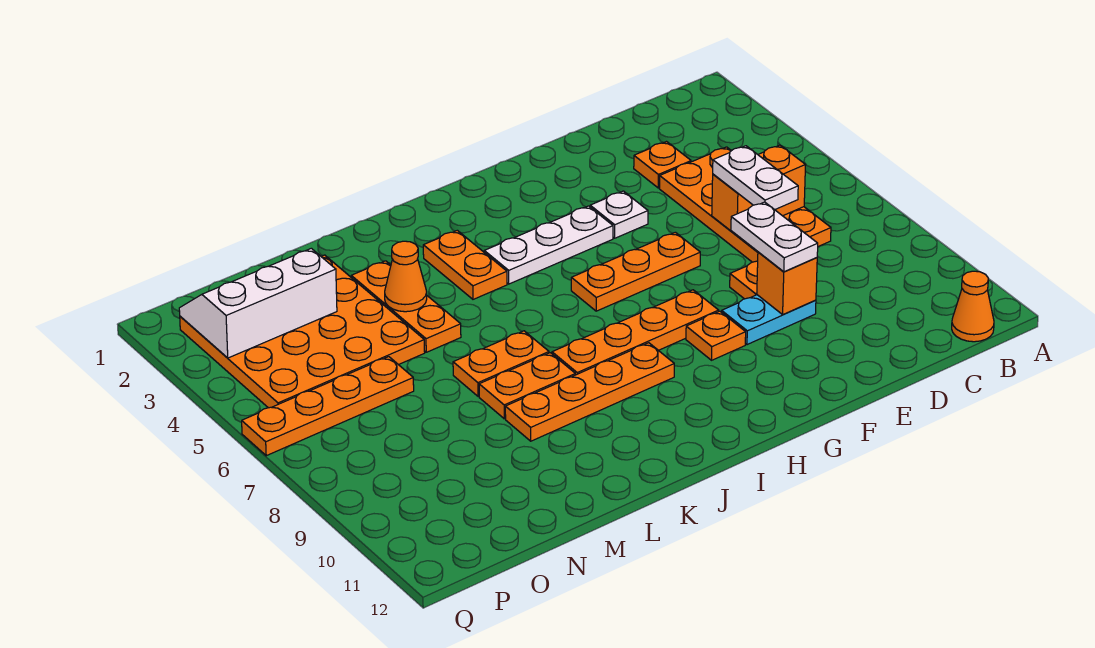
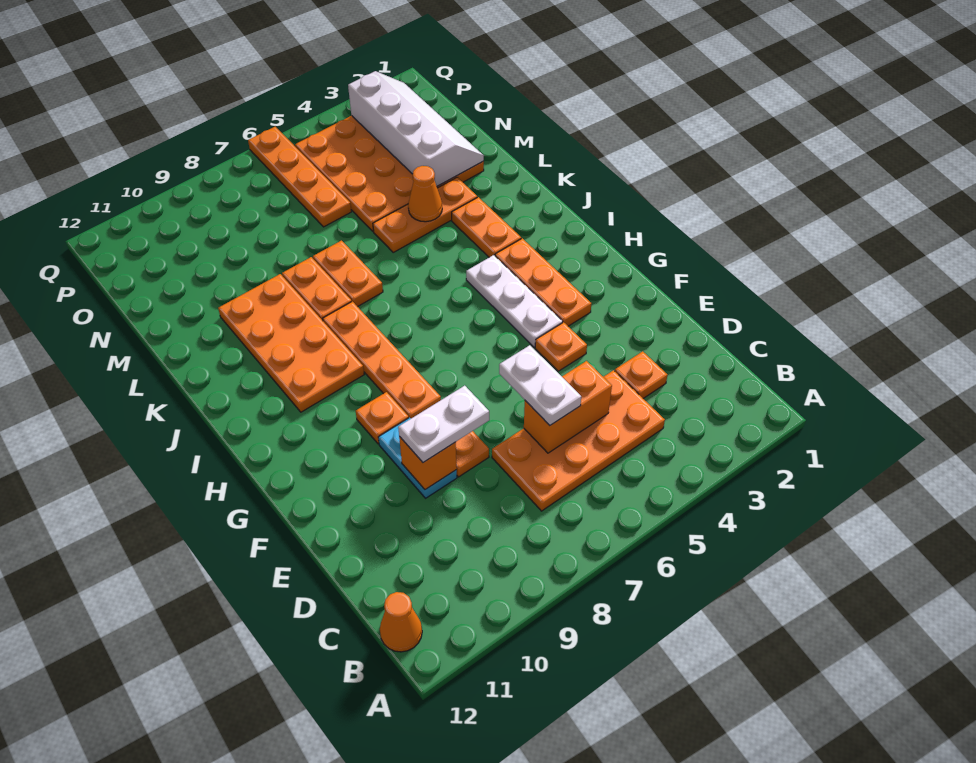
orange 1x2 brick [712,145,805,235] -> orange 1x2 brick turned to [524,361,612,453]
white 1x2 plate [713,146,798,210] -> white 1x2 plate turned to [499,345,581,425]
white 1x1 plate [590,191,648,238] -> orange 1x1 plate [535,322,587,371]
orange 1x3 plate [571,232,700,311] -> orange 1x3 plate moved to [495,238,591,326]
orange 1x4 plate [505,343,674,441] -> orange 2x4 plate [218,274,364,412]
orange 1x2 plate [423,230,507,299] -> orange 1x2 plate turned to [452,197,521,257]
white 2x3 slope [179,248,337,358] -> white 2x4 slope [348,71,484,186]

